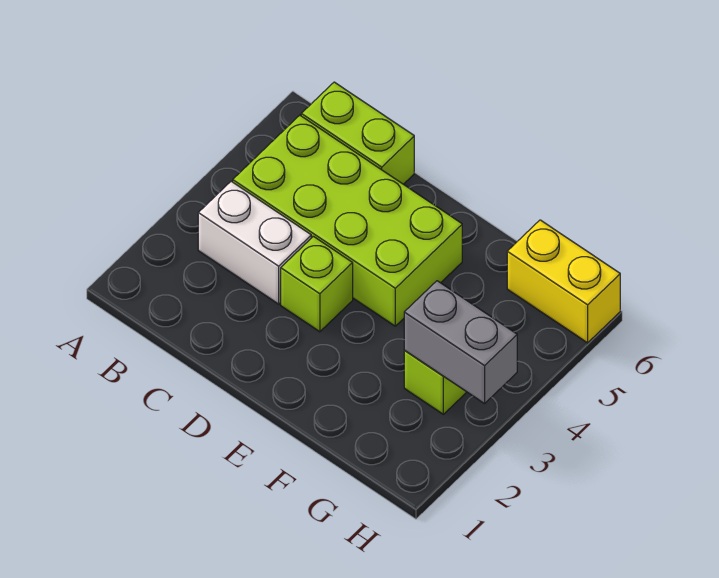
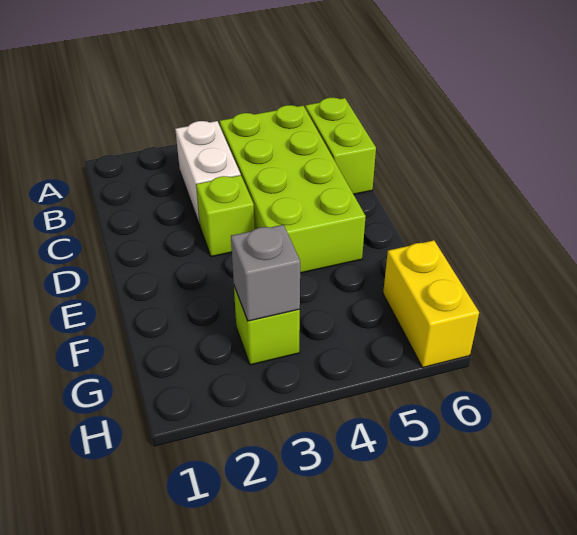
grey 1x2 brick [404,281,517,404] -> grey 1x1 brick [231,225,300,321]

